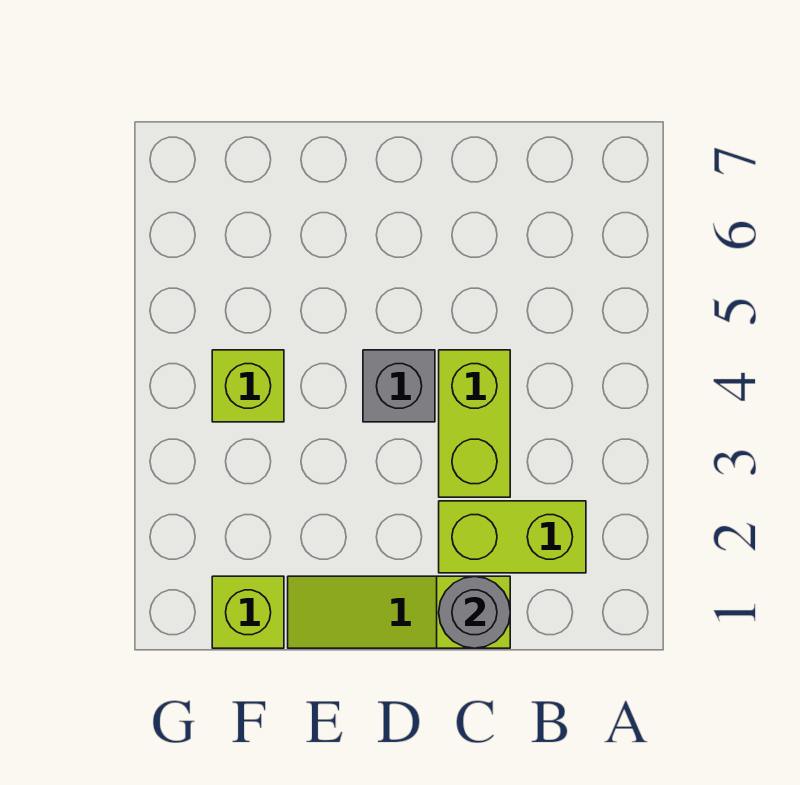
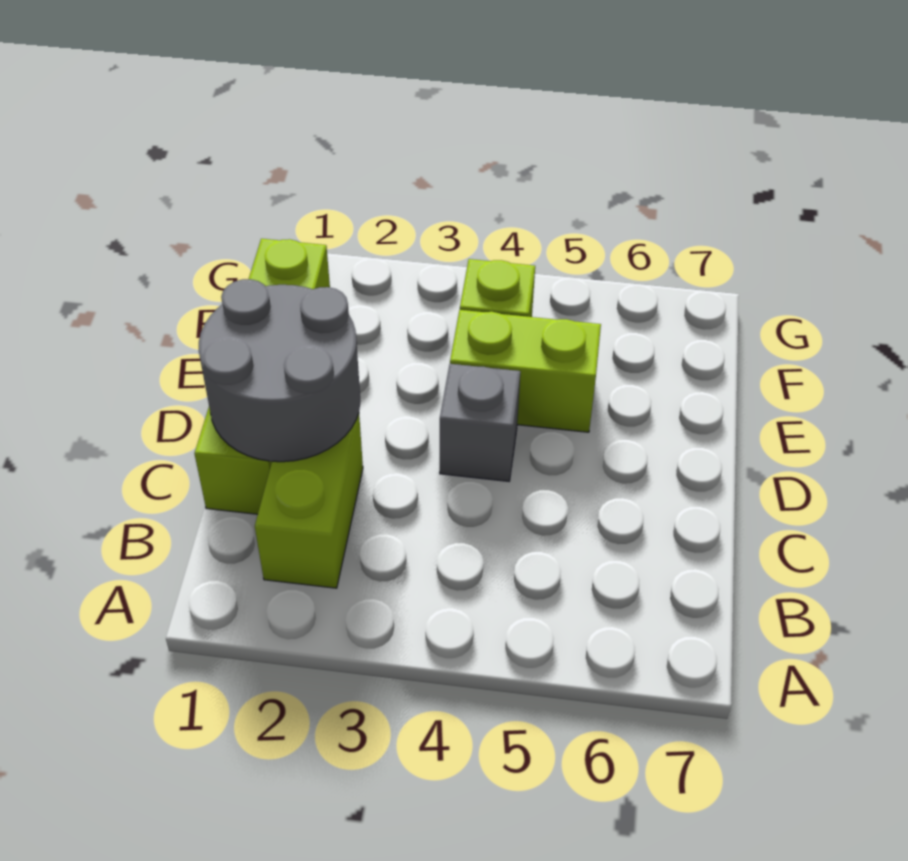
grey 1x1 round brick [439,577,510,648] -> grey 2x2 round brick [199,279,361,462]
lime 1x2 brick [439,350,510,497] -> lime 1x2 brick moved to [450,310,601,432]

